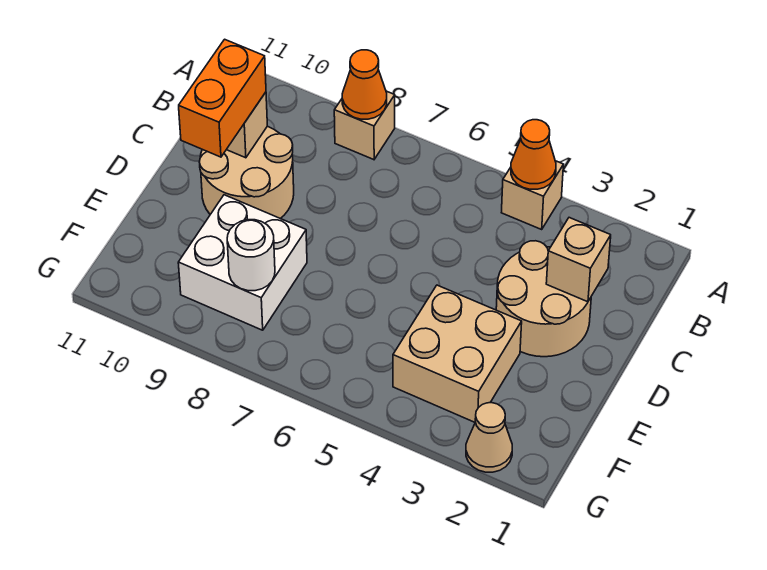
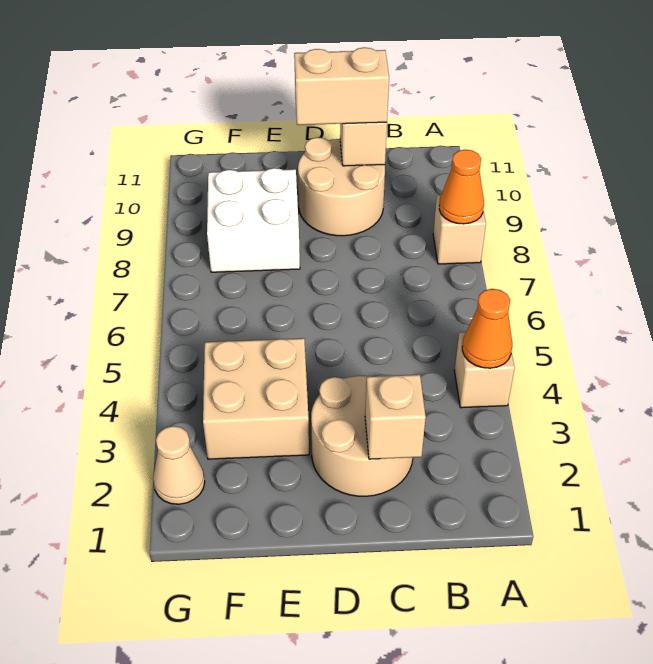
orange 1x2 brick [179,39,266,157] -> tan 1x2 brick [294,47,389,125]
white 1x1 round brick [227,220,275,291] -> none

